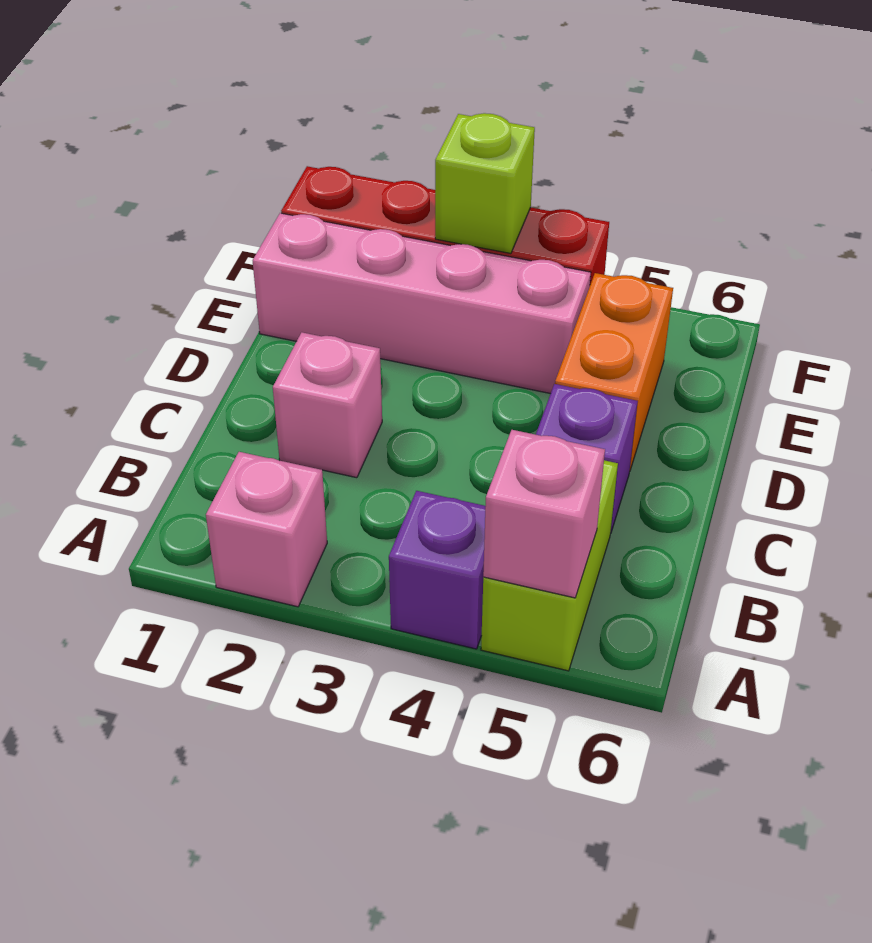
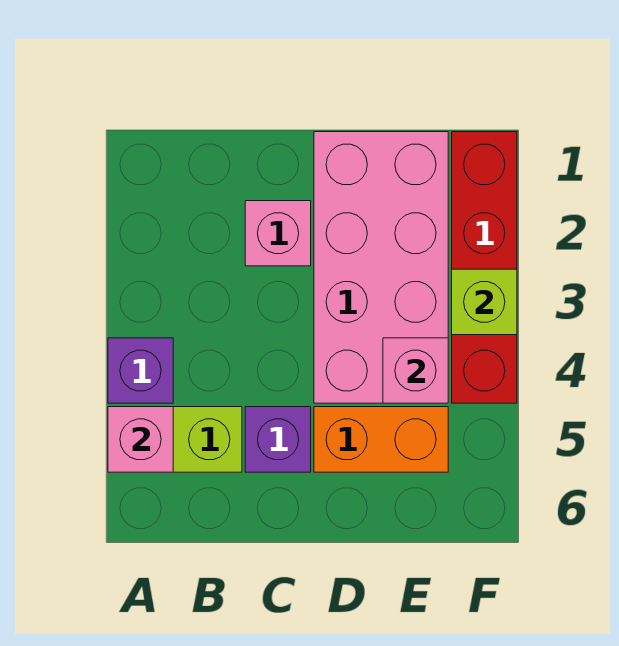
pink 1x1 brick [206,452,327,607] -> pink 1x1 brick moved to [383,338,448,403]
pink 1x4 brick [253,213,591,394] -> pink 2x4 brick [314,132,448,403]

